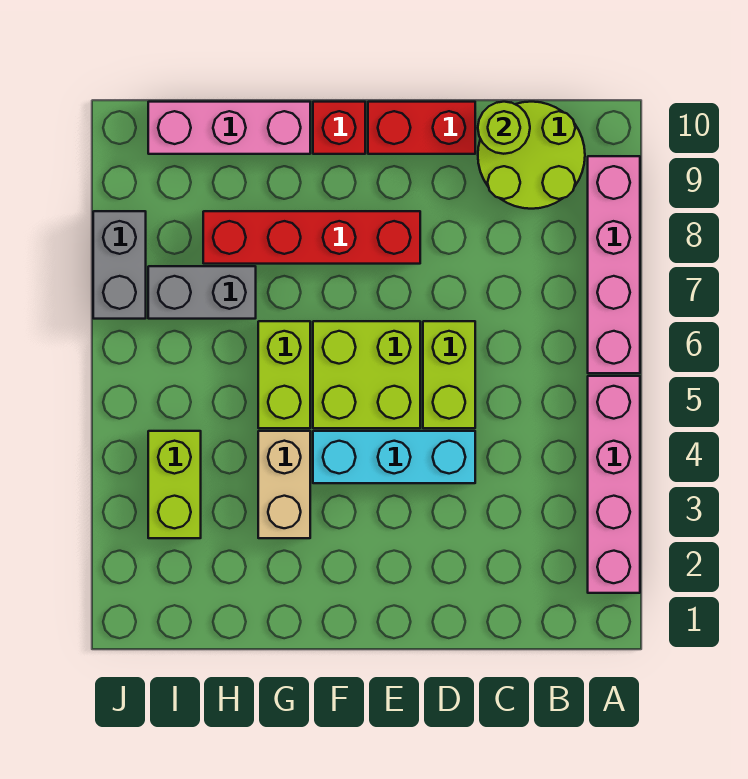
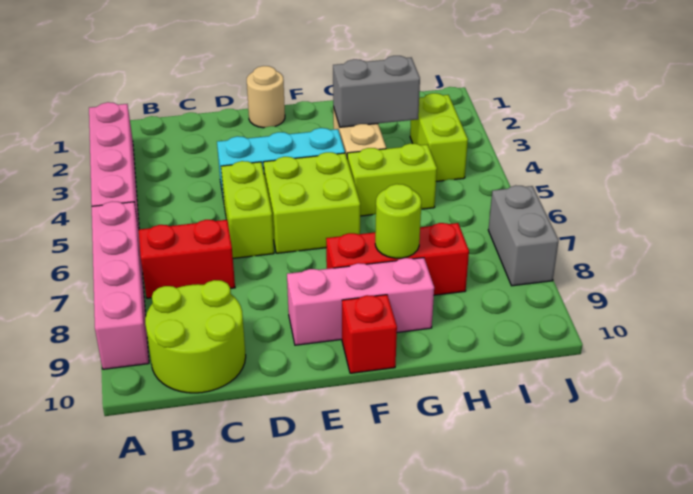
lime 1x1 round brick [478,102,530,154] -> lime 1x1 round brick moved to [375,184,421,258]
red 1x2 brick [368,102,475,154] -> red 1x2 brick moved to [139,220,235,298]
none -> tan 1x1 round brick [247,66,285,128]
red 1x4 brick [203,211,420,264] -> red 1x3 brick [326,223,469,295]
lime 1x2 brick [258,321,310,428] -> lime 1x2 brick turned to [347,144,437,216]
pink 1x3 brick [148,102,310,154] -> pink 1x3 brick moved to [287,258,434,345]
grey 1x2 brick [148,266,256,319] -> grey 1x2 brick moved to [333,56,420,127]

